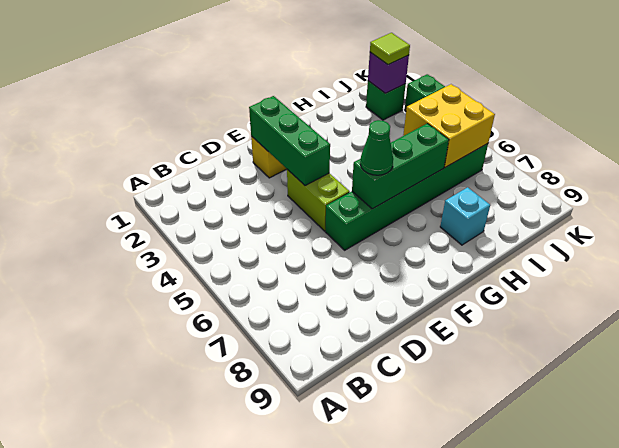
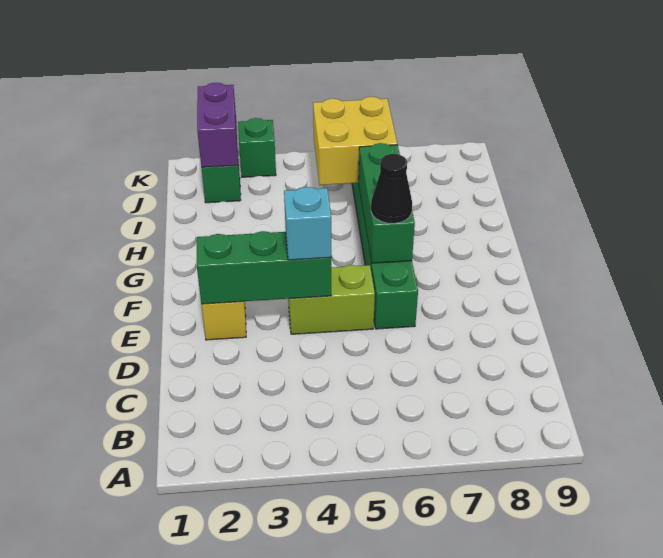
green 1x1 cone [360,120,393,175] -> black 1x1 cone [371,154,412,224]
cyan 1x1 brick [440,187,490,245] -> cyan 1x1 brick moved to [284,187,331,260]
purple 1x1 brick [368,52,409,93] -> purple 1x2 brick [197,83,238,167]
lime 1x1 tile [370,33,410,65] -> none

